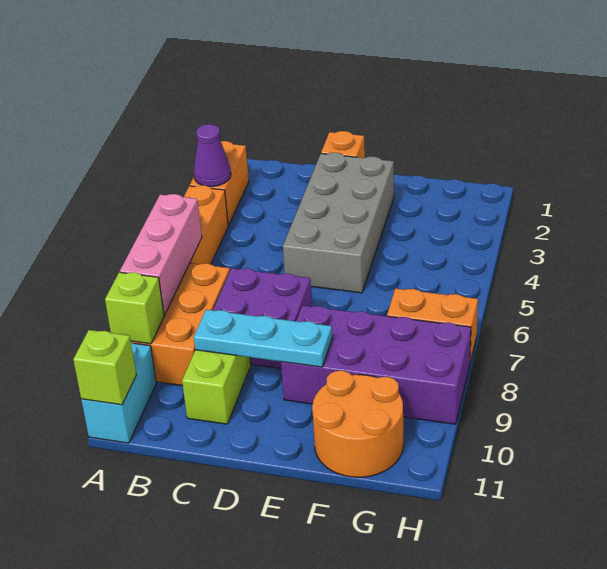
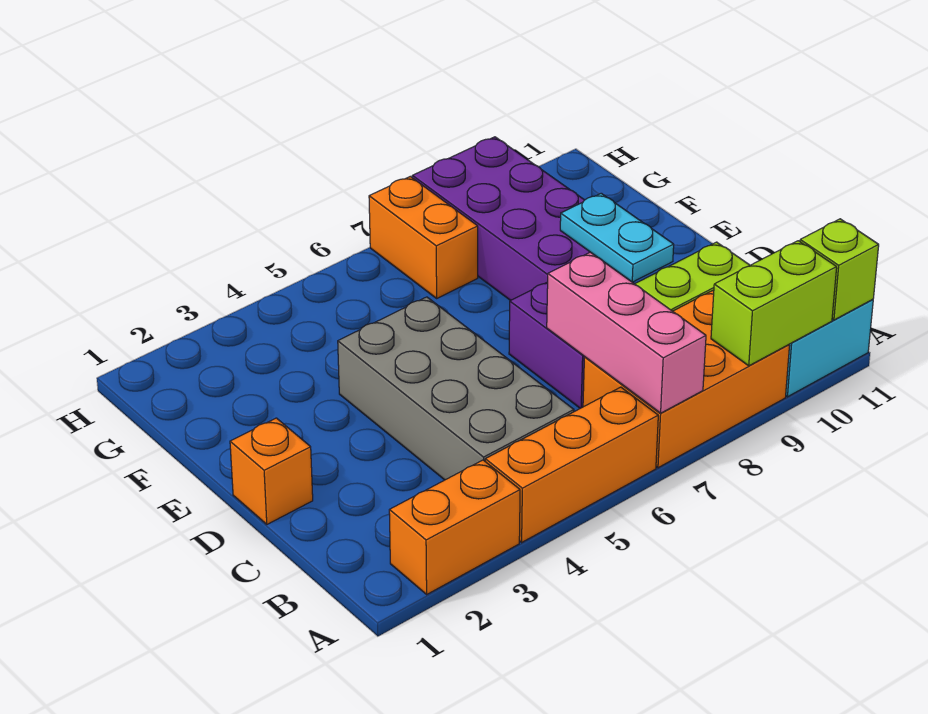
purple 1x1 cone [194,124,231,186] -> none
pink 1x3 brick [120,194,202,315] -> pink 1x3 brick turned to [547,252,706,413]
lime 1x1 brick [105,272,164,344] -> lime 1x2 brick [711,241,837,366]
cyan 1x3 plate [194,310,332,367] -> cyan 1x2 plate [560,193,674,282]
grey 2x4 brick [283,153,394,293] -> grey 2x4 brick turned to [338,297,574,480]
orange 2x2 round brick [312,371,403,477] -> none

